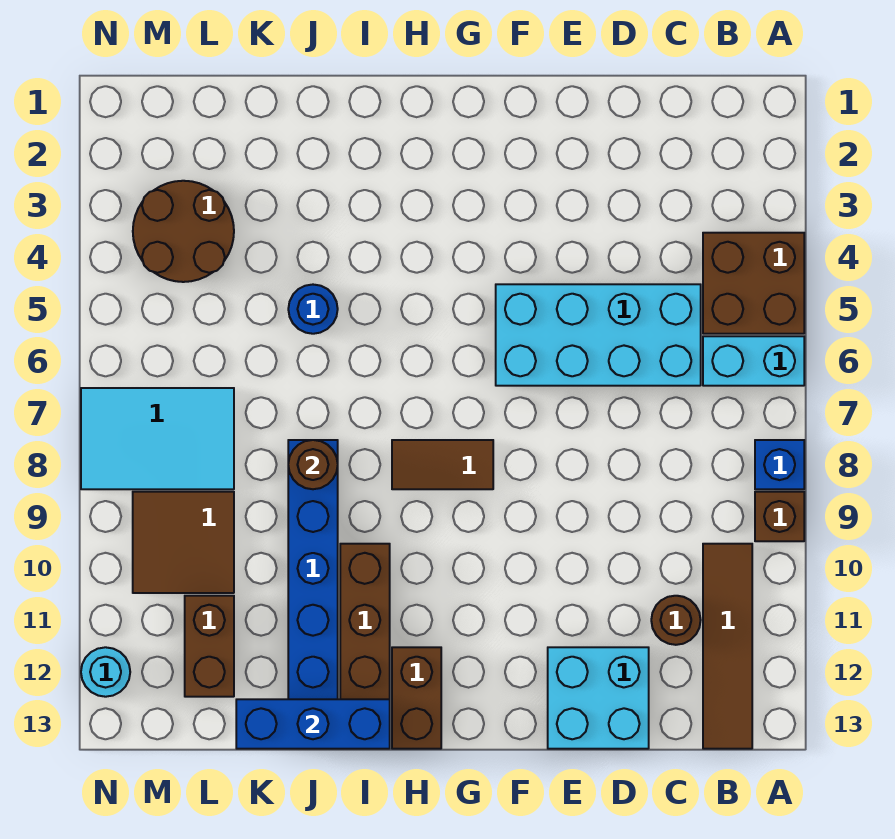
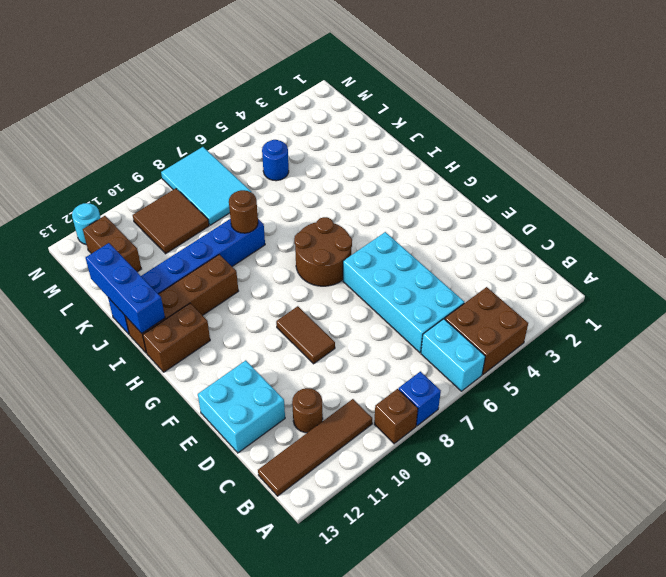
brown 1x2 tile [392,440,493,489] -> brown 1x2 tile moved to [276,306,335,364]
blue 1x1 round brick [288,285,338,334] -> blue 1x1 round brick moved to [262,140,289,181]
brown 2x2 round brick [133,181,234,282] -> brown 2x2 round brick moved to [294,217,352,286]
brown 1x2 brick [185,596,234,697] -> brown 1x2 brick turned to [83,216,141,272]

